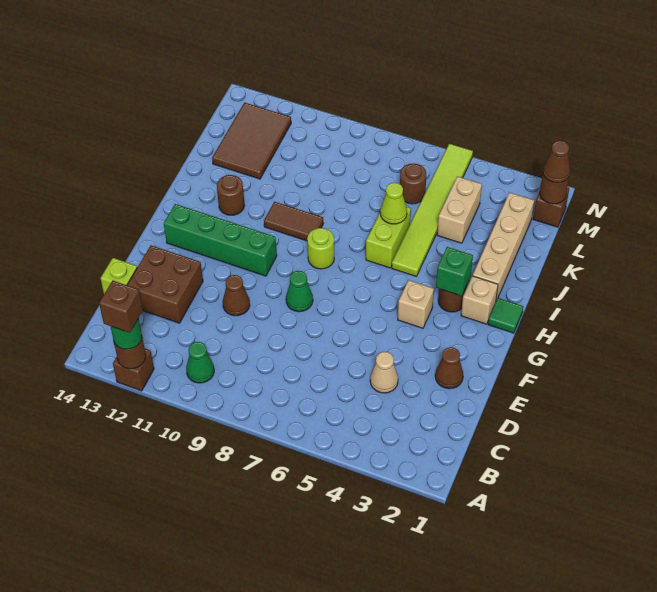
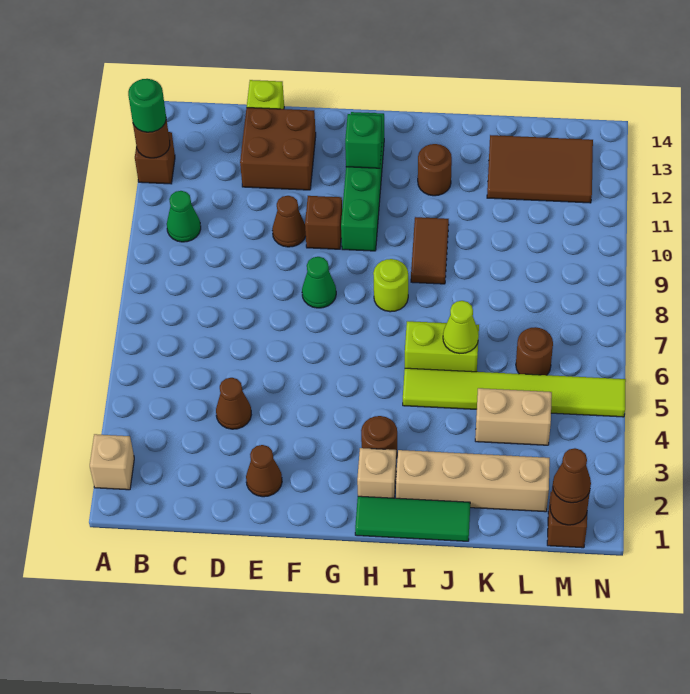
brown 1x1 brick [99,281,143,333] -> brown 1x1 brick moved to [305,196,342,249]
tan 1x1 cone [370,352,398,393] -> brown 1x1 cone [216,378,251,429]
tan 1x1 brick [398,280,434,328] -> tan 1x1 brick moved to [90,434,134,490]
green 1x1 tile [488,298,523,333] -> green 1x3 tile [355,496,470,541]
green 1x1 brick [436,247,473,296] -> green 1x1 brick moved to [345,114,382,168]

